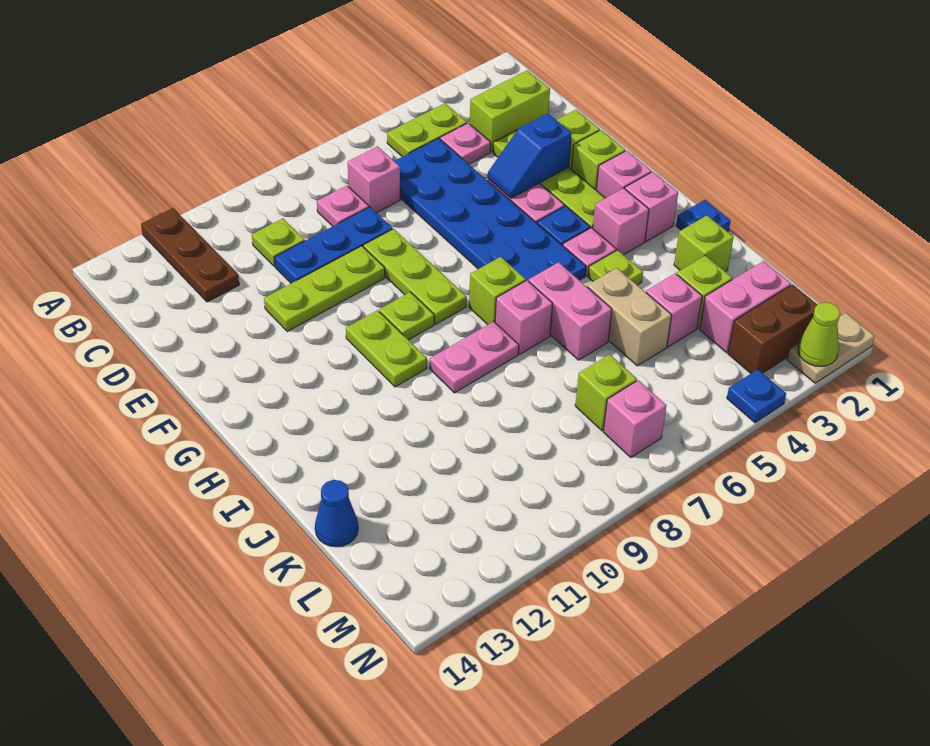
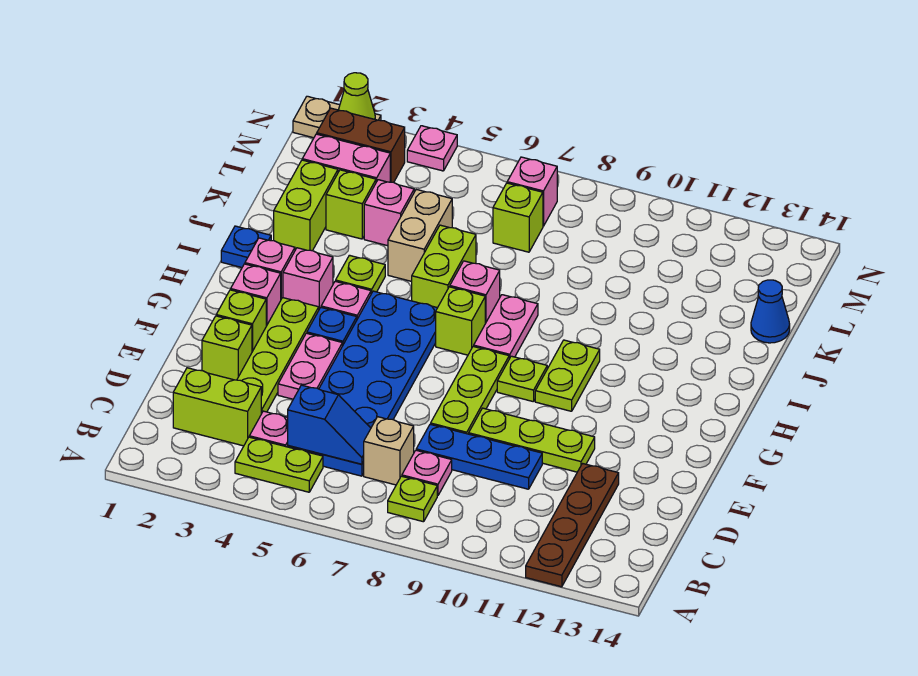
brown 1x3 plate [141,208,239,302] -> brown 1x4 plate [526,464,619,587]
pink 1x1 brick [348,146,400,213] -> tan 1x1 brick [364,417,414,485]
lime 1x1 plate [252,218,305,266] -> lime 1x1 plate moved to [388,476,437,522]
blue 1x2 slope [488,113,572,198] -> blue 1x2 slope moved to [288,385,371,464]
pink 1x2 brick [529,262,612,360] -> lime 1x2 brick [412,225,476,308]
pink 1x2 plate [430,321,519,393] -> pink 1x2 plate turned to [474,295,538,359]
lime 1x1 brick [674,216,734,272] -> lime 1x2 brick [274,160,338,251]
blue 1x1 plate [727,369,786,423] -> pink 1x1 plate [407,126,457,171]

